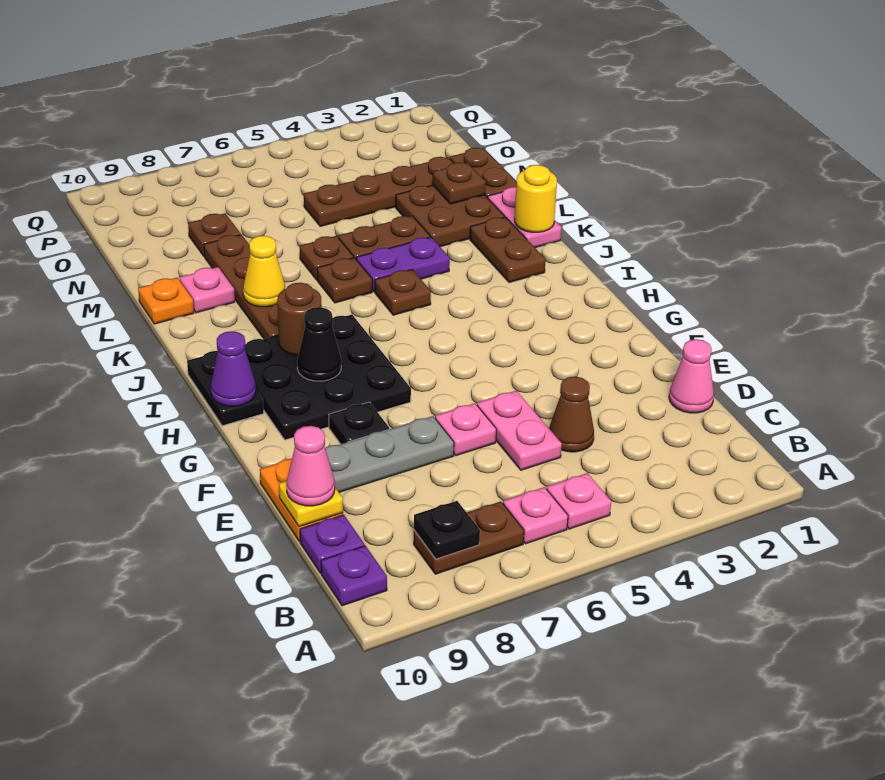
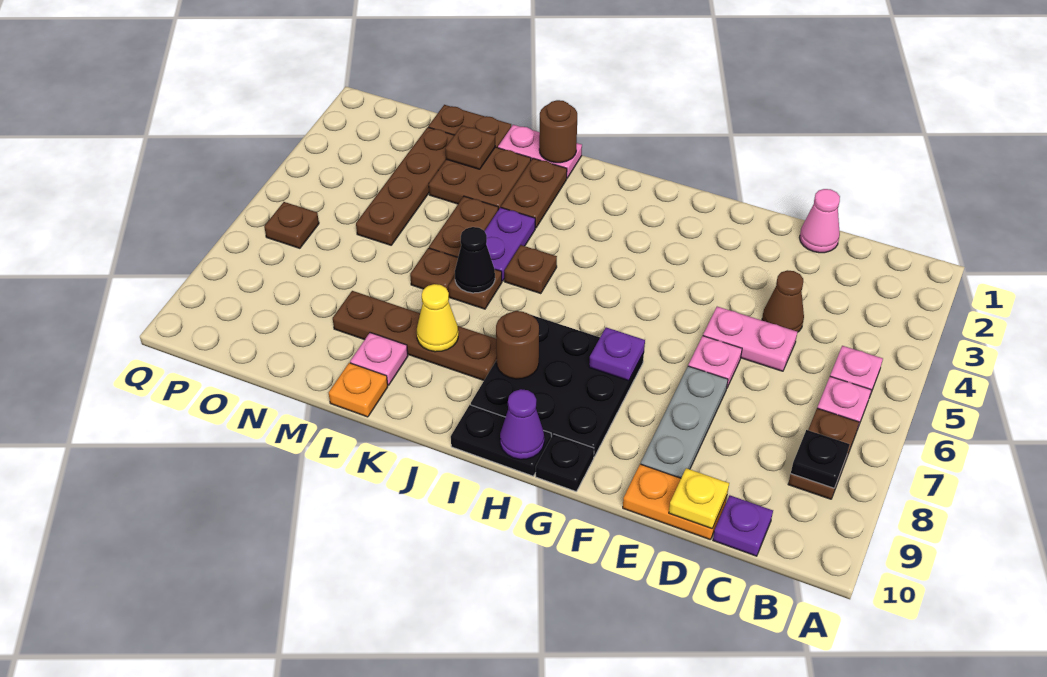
purple 1x1 plate [321,546,387,606] -> purple 1x1 plate moved to [589,327,645,381]
pink 1x1 cone [286,426,335,506] -> none
black 1x1 plate [329,402,389,444] -> black 1x1 plate moved to [536,434,594,492]
black 1x1 cone [297,307,341,381] -> black 1x1 cone moved to [455,227,495,293]
brown 1x2 plate [470,217,546,283] -> brown 1x2 plate turned to [501,158,567,228]
yellow 1x1 round brick [515,165,557,232] -> brown 1x1 round brick [539,100,577,163]
brown 1x1 plate [188,213,241,257] -> brown 1x1 plate moved to [264,202,319,248]

